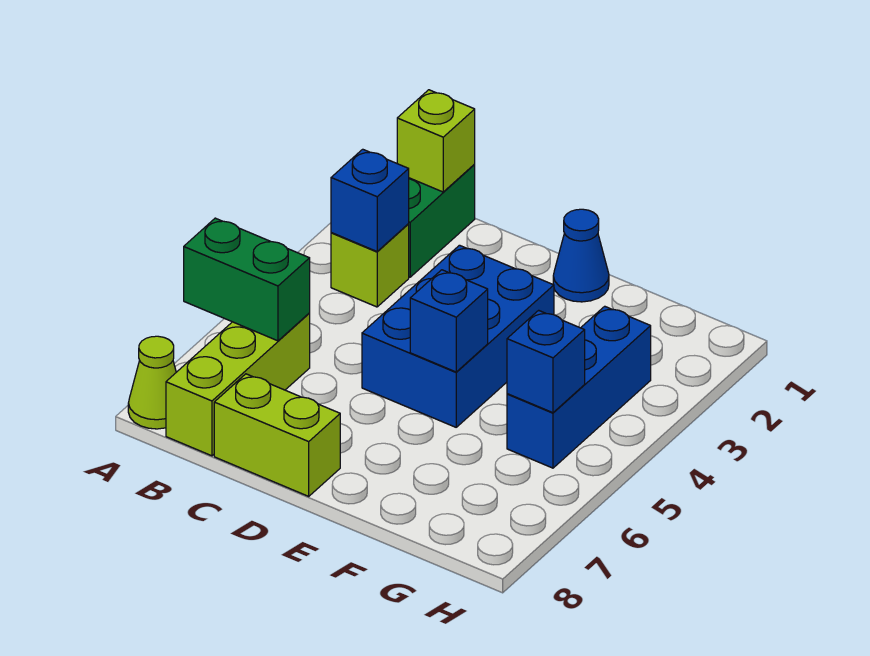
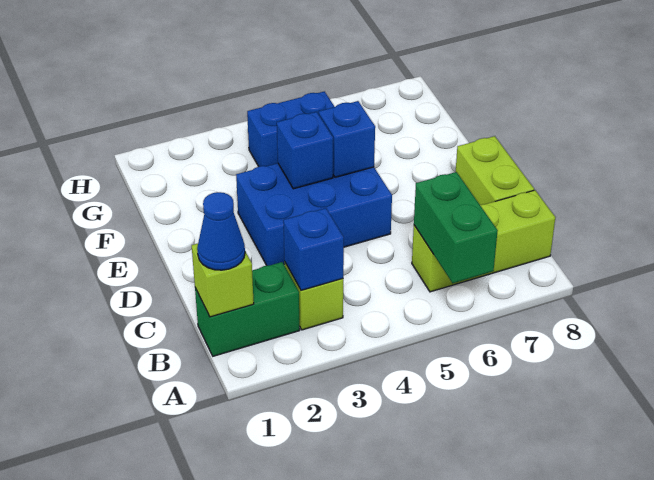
lime 1x1 cone [128,336,176,429] -> none
blue 1x1 cone [553,209,609,302] -> blue 1x1 cone moved to [197,192,245,270]
blue 1x3 brick [507,306,651,468] -> blue 1x2 brick [247,91,334,166]
blue 1x1 brick [507,310,585,413] -> blue 1x1 brick moved to [277,112,333,189]

